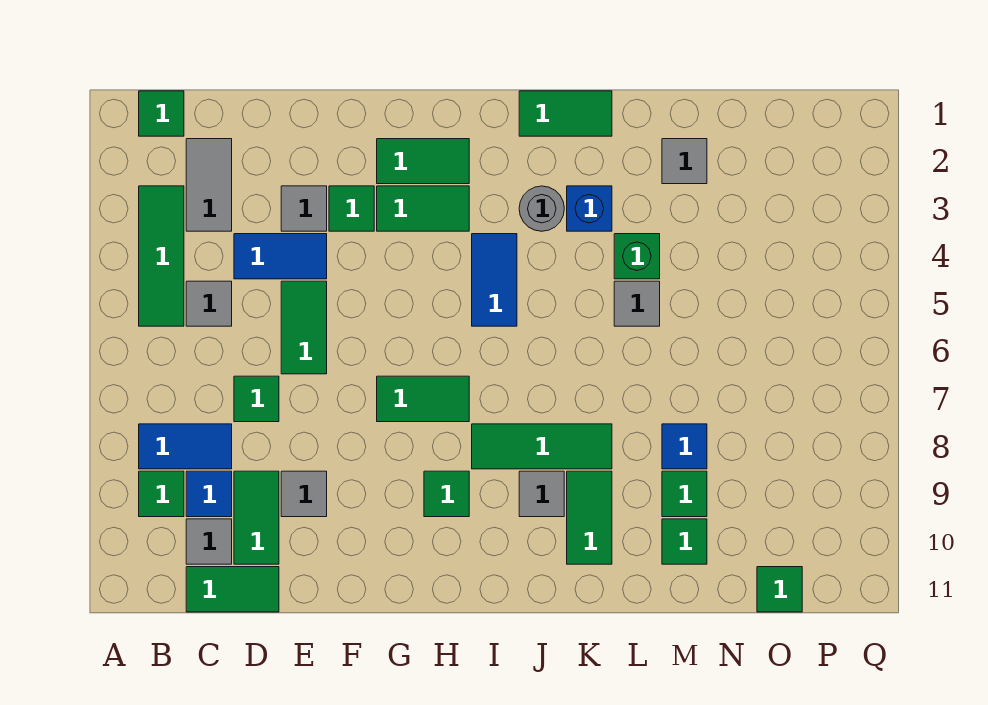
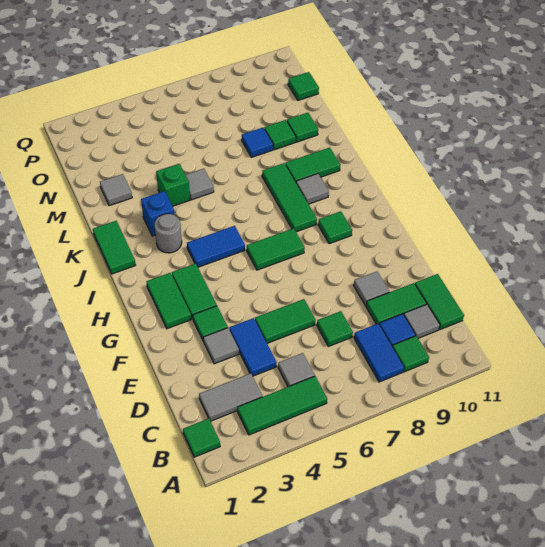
green 1x2 tile [377,376,469,422] -> green 1x2 tile turned to [247,228,305,270]

